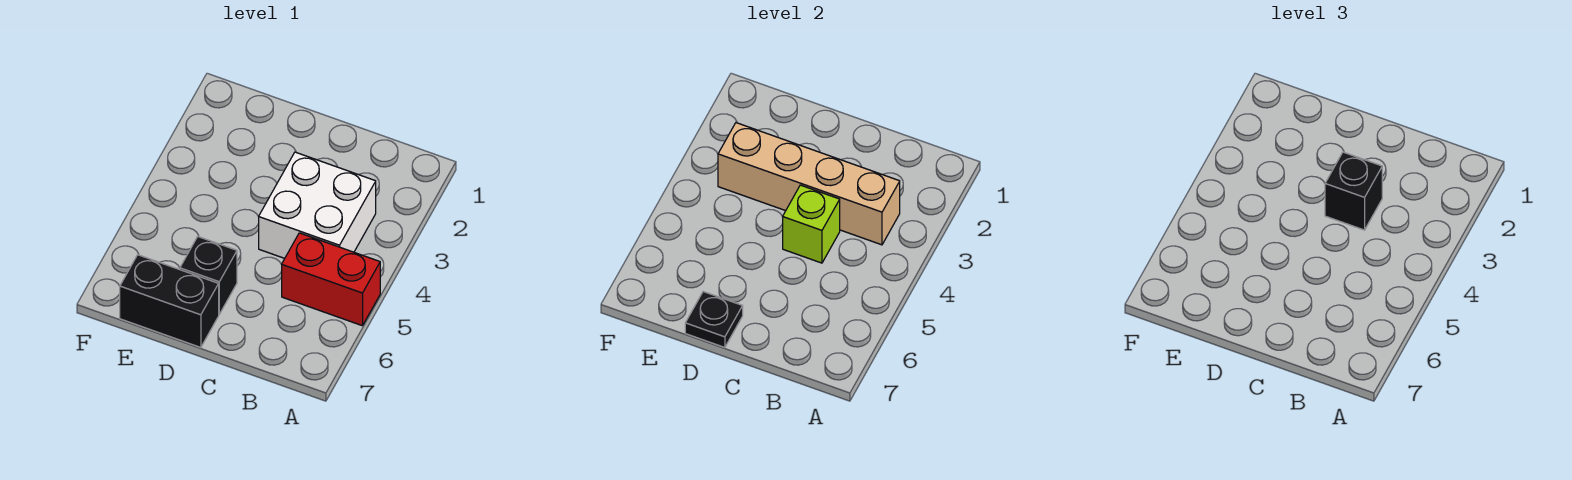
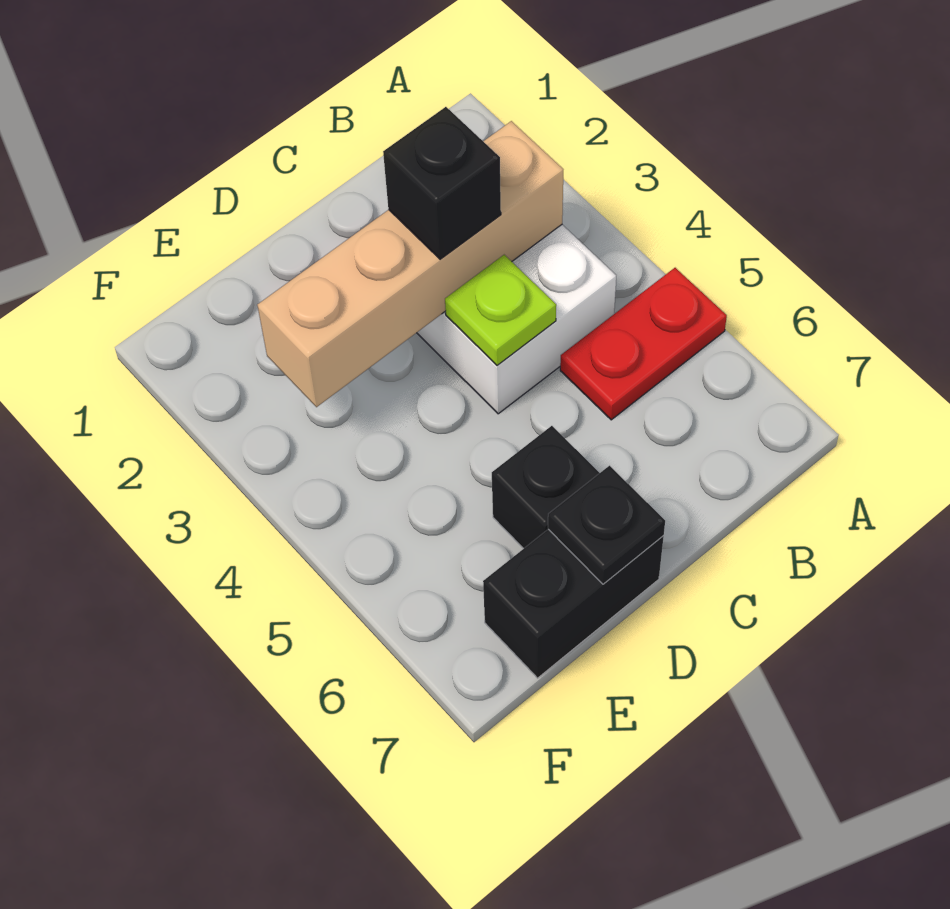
red 1x2 brick [282,233,380,326] -> red 1x2 plate [560,268,727,420]
lime 1x1 brick [783,185,840,263] -> lime 1x1 plate [445,255,556,365]

